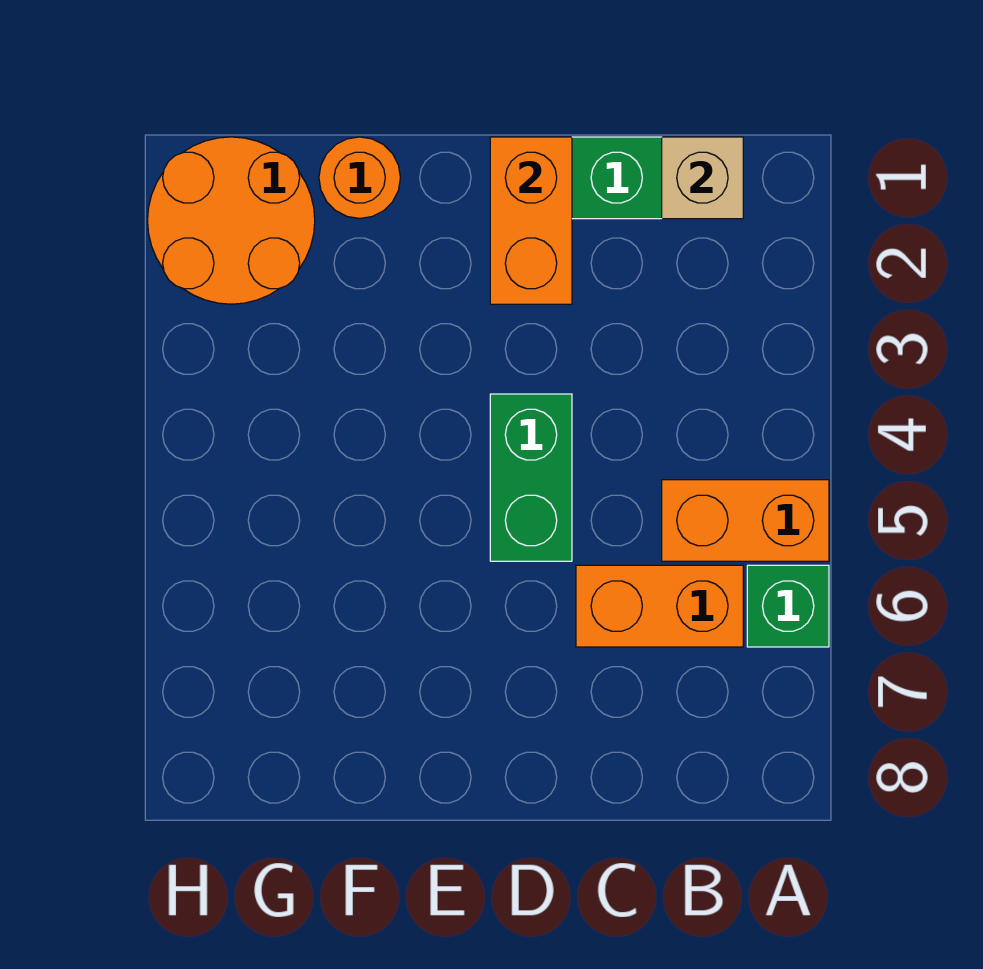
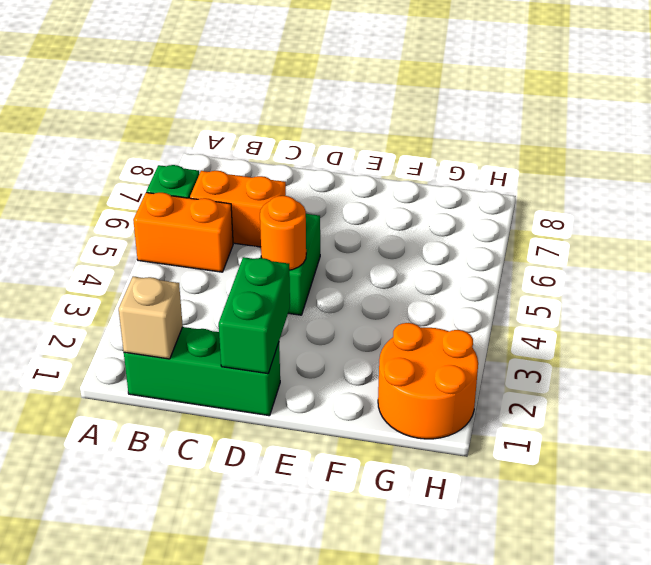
orange 1x2 brick [490,137,572,304] -> green 1x2 brick [219,257,290,374]
orange 1x1 round brick [319,137,400,218] -> orange 1x1 round brick moved to [260,196,306,270]

